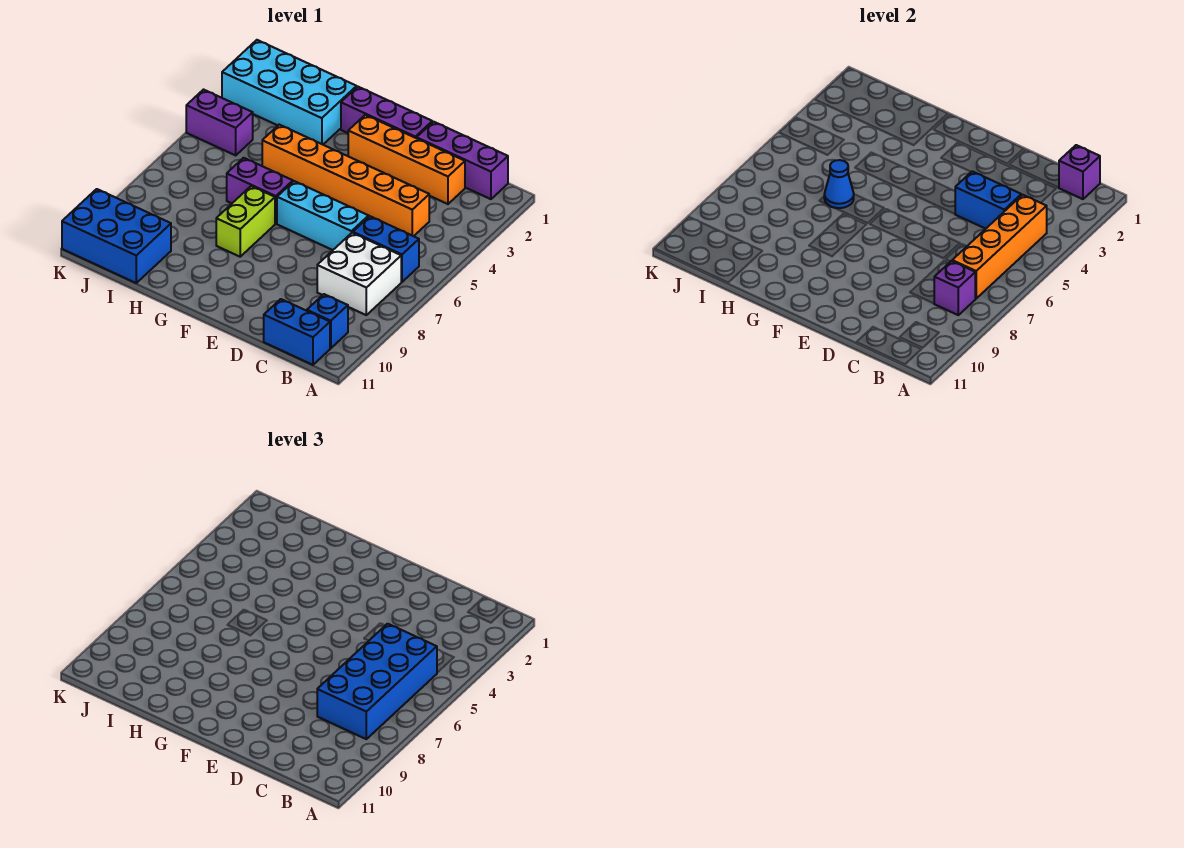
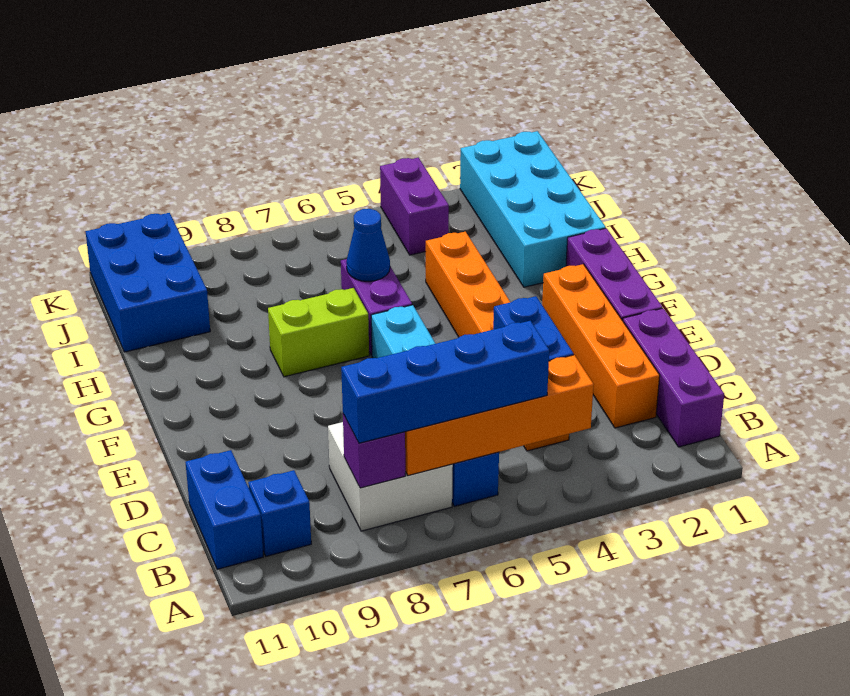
purple 1x1 brick [1059,145,1100,199] -> none
blue 2x4 brick [317,624,437,739] -> blue 1x4 brick [341,321,549,443]

